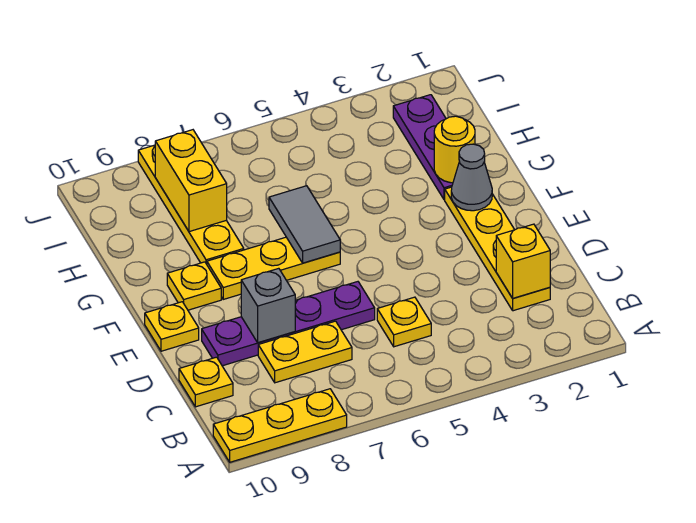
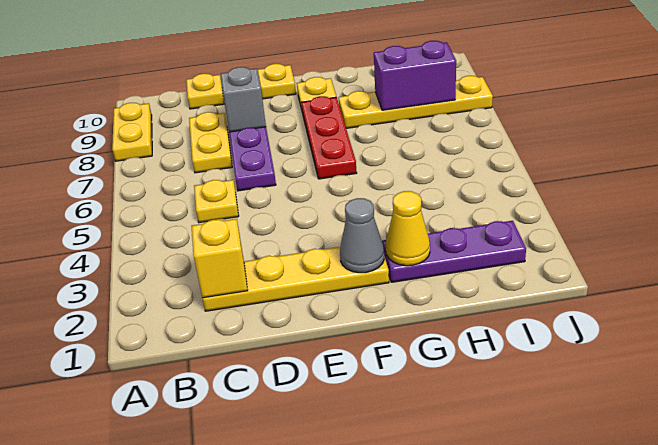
yellow 1x3 plate [213,389,347,462] -> yellow 1x2 plate [112,103,152,161]
yellow 1x3 plate [207,237,340,299] -> red 1x3 plate [301,96,357,179]
grey 1x2 tile [269,186,340,263] -> none
yellow 1x1 round brick [434,116,475,183] -> yellow 1x1 cone [386,191,430,266]
yellow 1x2 brick [155,130,227,232] -> purple 1x2 brick [374,41,456,110]

